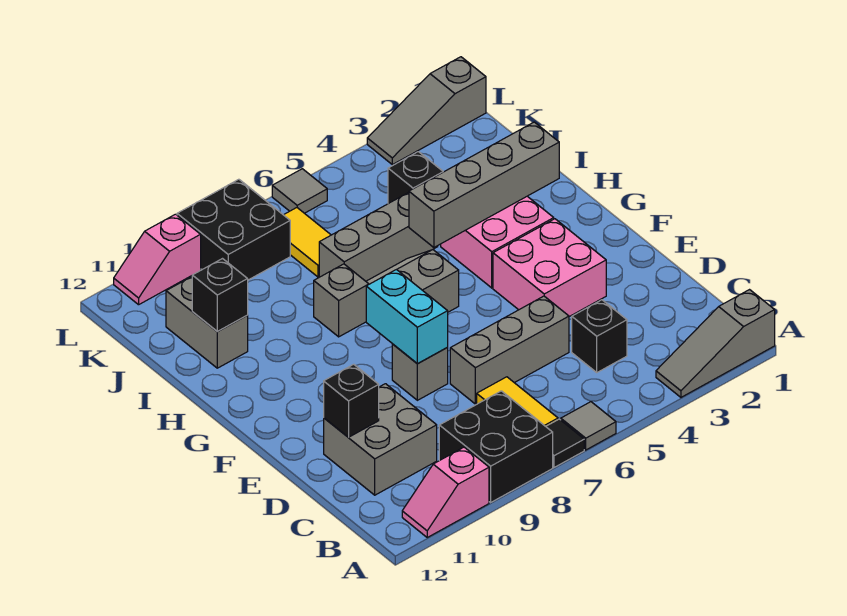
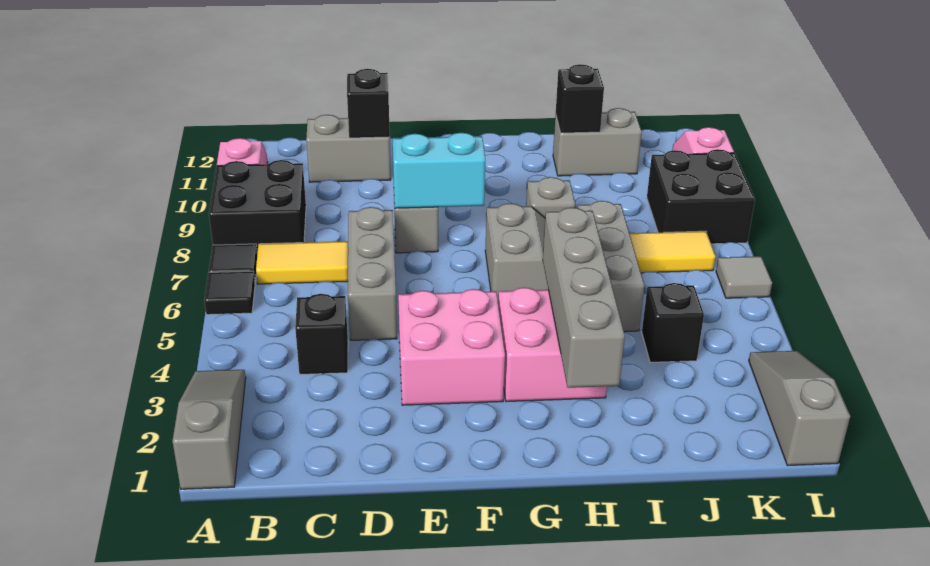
grey 1x1 tile [561,402,616,450] -> black 1x1 tile [204,271,255,315]
grey 2x2 brick [324,384,437,495] -> grey 1x2 brick [306,115,391,182]

